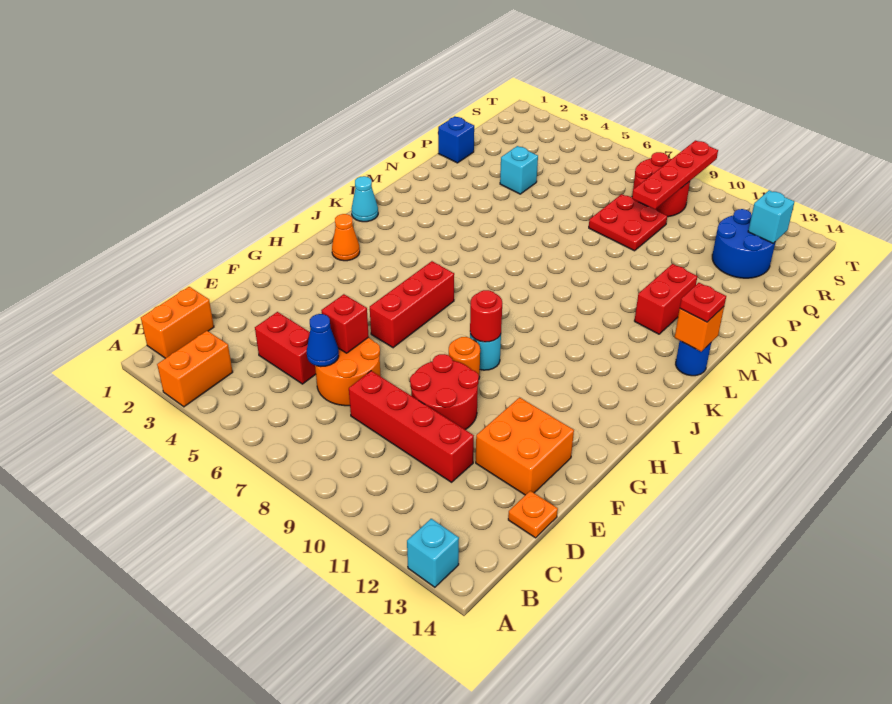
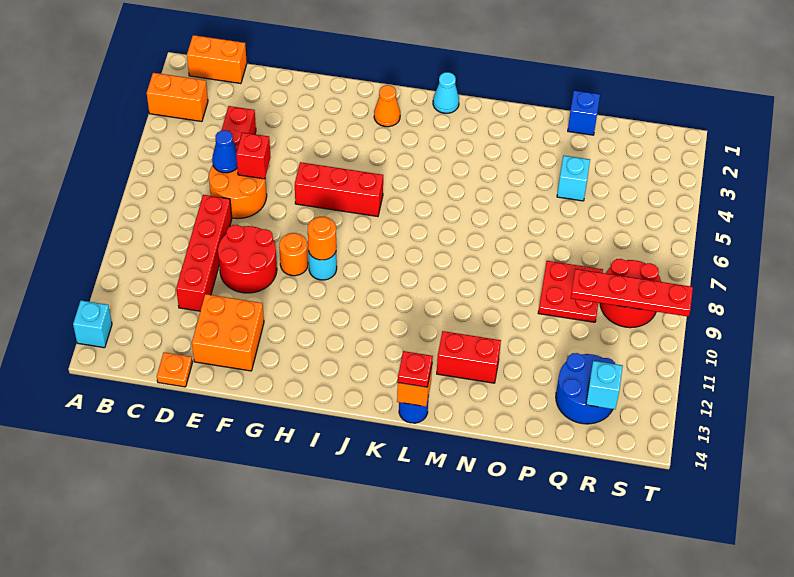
red 1x1 round brick [470,290,502,342] -> orange 1x1 round brick [308,217,336,260]

